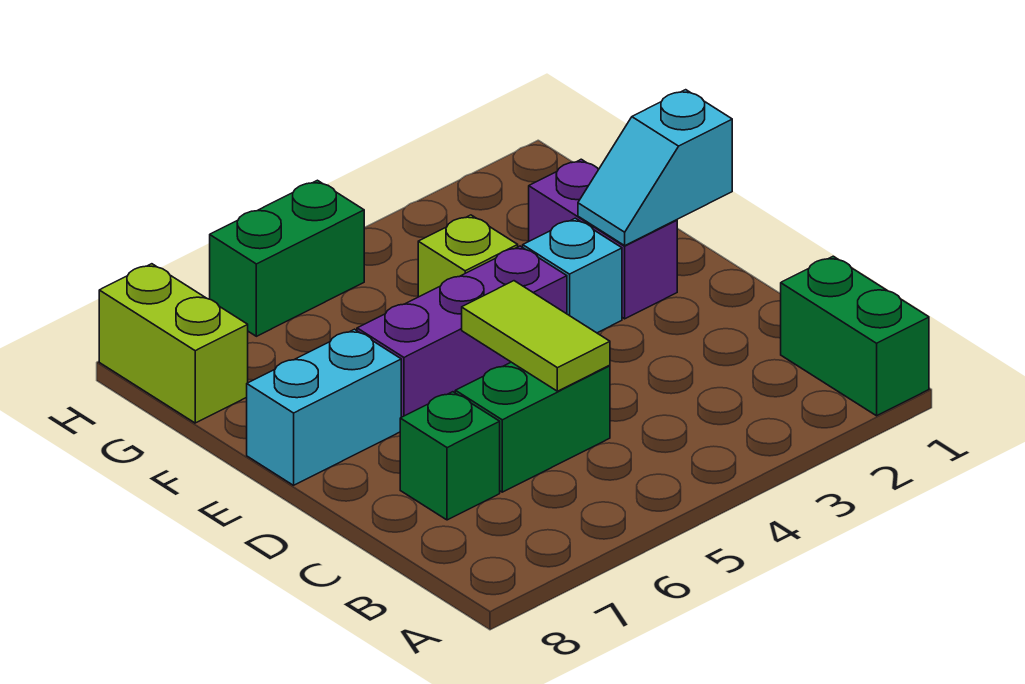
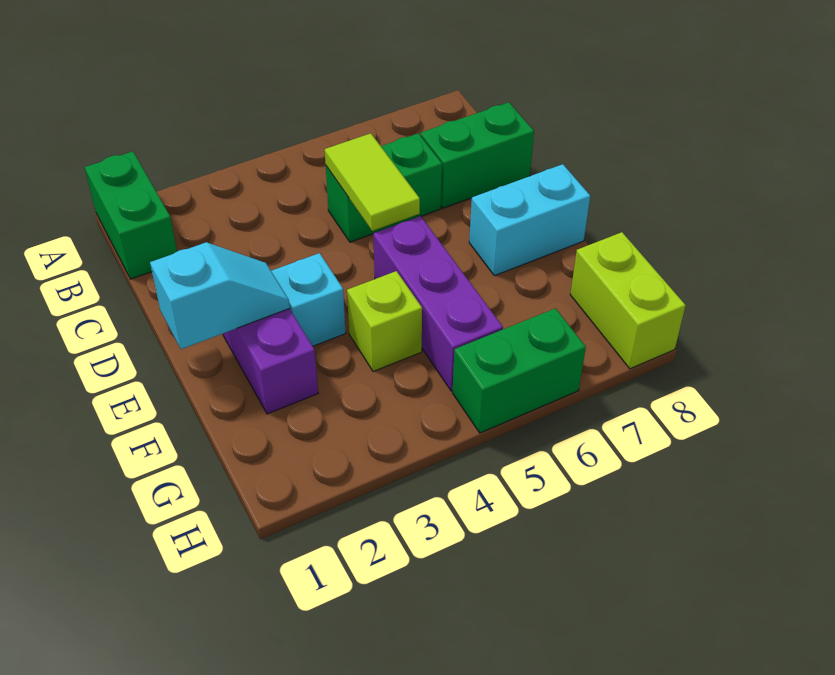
green 1x1 brick [400,392,500,520] -> green 1x2 brick [421,102,534,208]
purple 1x3 brick [357,246,567,417] -> purple 1x3 brick turned to [373,216,503,391]

